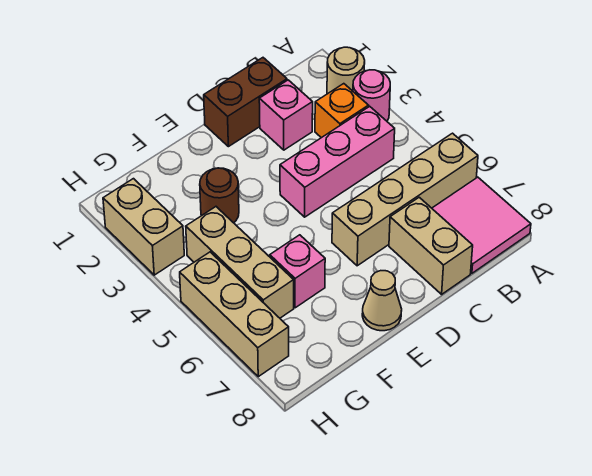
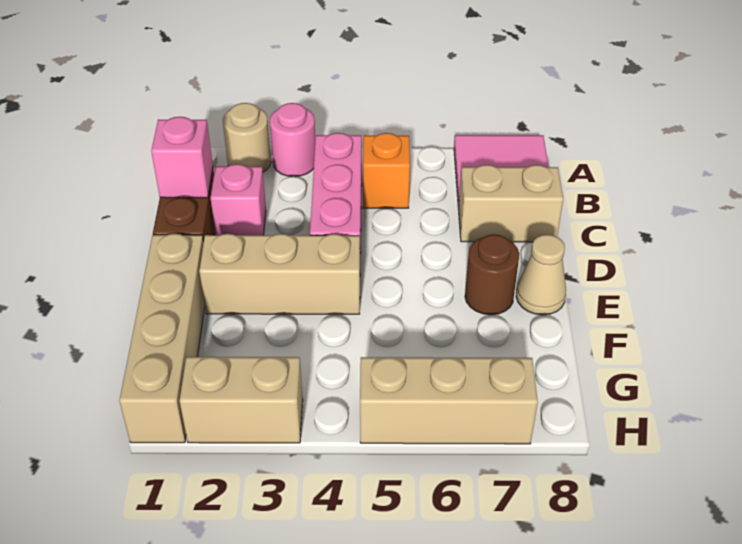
tan 1x4 brick [332,133,478,266] -> tan 1x4 brick moved to [119,234,205,443]
orange 1x1 brick [315,84,368,138] -> orange 1x1 brick moved to [363,133,410,208]
brown 1x1 round brick [200,168,239,223] -> brown 1x1 round brick moved to [465,234,519,315]
pink 1x1 brick [270,235,325,308] -> pink 1x1 brick moved to [151,117,213,198]
tan 1x3 brick [186,207,294,318] -> tan 1x3 brick moved to [199,234,360,314]

